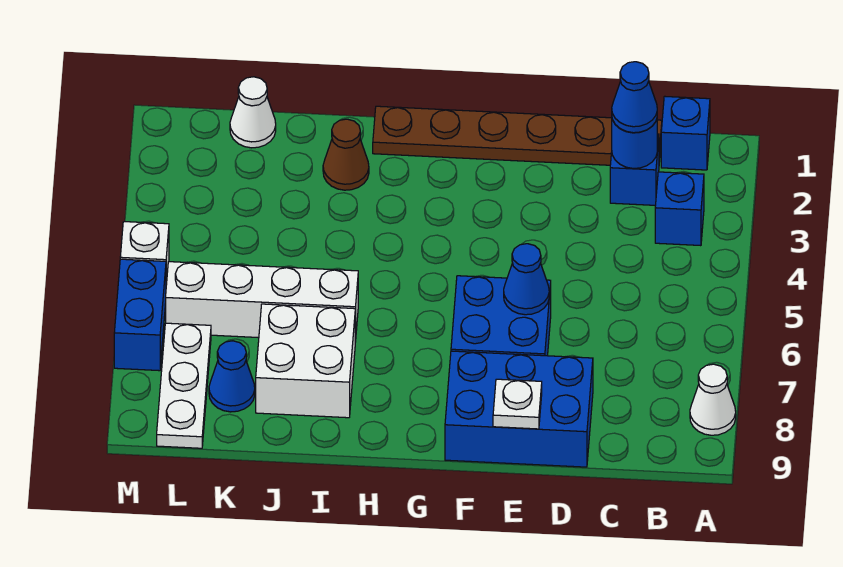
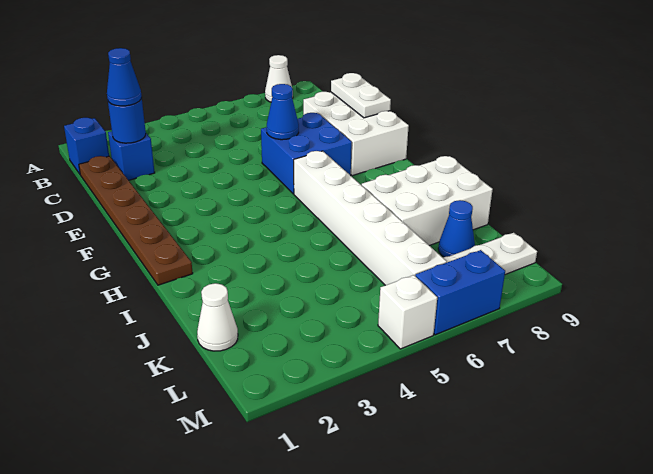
blue 1x1 brick [655,172,704,246] -> none
blue 2x3 brick [445,351,593,467] -> white 2x3 brick [303,92,409,176]
white 1x1 plate [493,379,542,429] -> white 1x2 plate [331,73,391,118]
brown 1x1 cone [323,119,369,190] -> none
white 1x4 brick [166,262,358,342] -> white 1x6 brick [294,151,447,285]
white 2x2 brick [256,304,355,418] -> white 2x3 brick [362,156,493,246]

